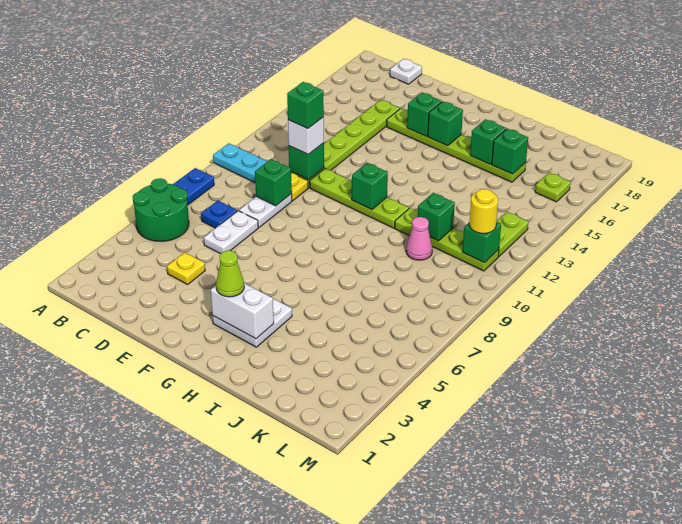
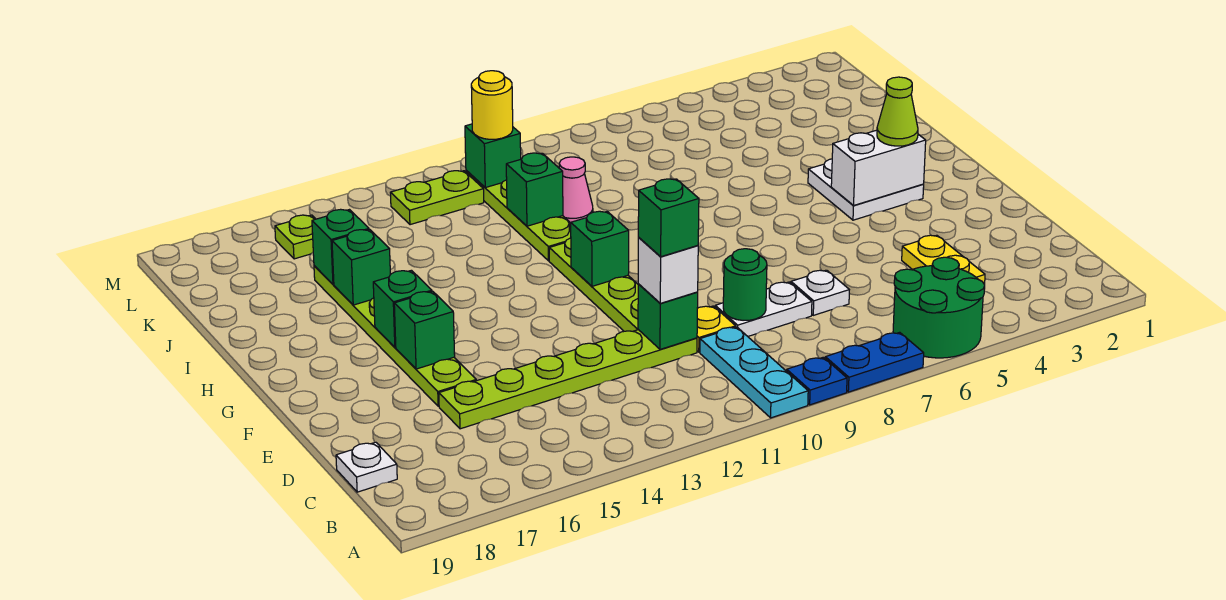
blue 1x1 plate [201,201,237,228] -> blue 1x1 plate moved to [787,357,847,405]
yellow 1x1 plate [167,252,205,284] -> yellow 1x2 plate [902,235,985,285]
white 1x2 plate [204,211,258,254] -> white 1x1 plate [791,270,849,315]
green 1x1 brick [255,159,292,206] -> green 1x1 round brick [723,249,767,320]
white 1x2 brick [211,283,274,339] -> white 1x2 brick turned to [831,130,926,206]

